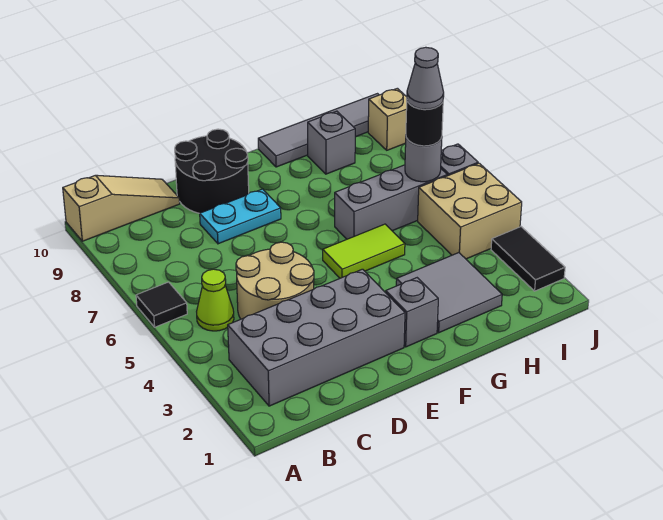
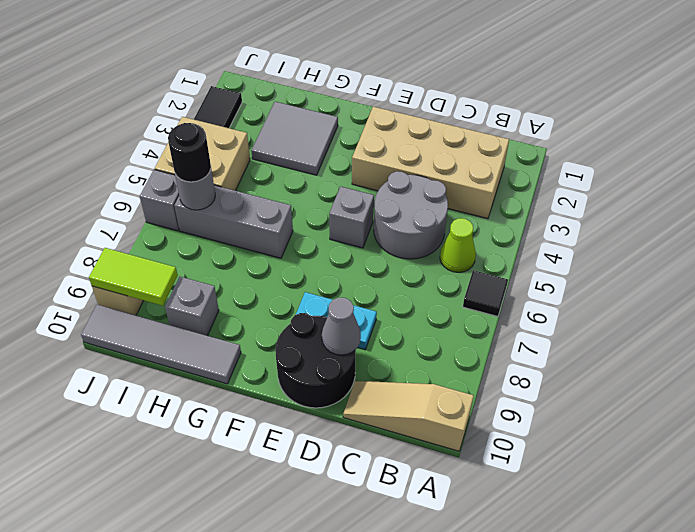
grey 2x4 brick [228,269,405,406] -> tan 2x4 brick [352,107,509,219]
tan 2x2 round brick [236,242,314,319] -> grey 2x2 round brick [374,171,448,259]
grey 1x1 brick [386,278,438,347] -> grey 1x1 brick moved to [329,186,374,248]
lime 1x2 tile [323,224,405,278] -> lime 1x2 tile moved to [89,248,178,306]
grey 1x1 cone [407,47,444,109] -> grey 1x1 cone moved to [322,298,361,355]

